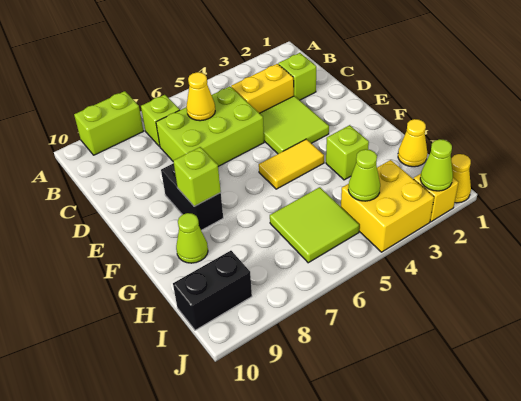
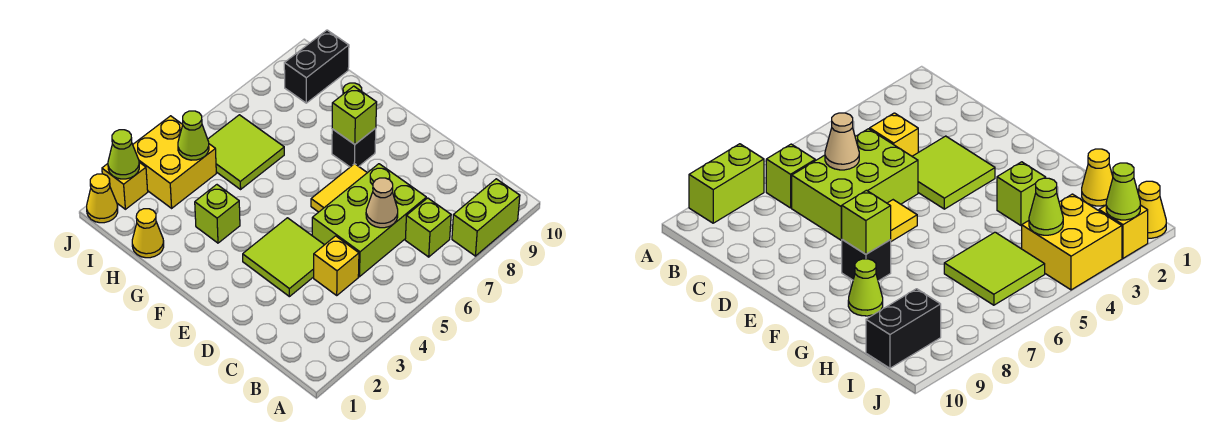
lime 1x1 brick [278,53,316,100] -> none
yellow 1x2 brick [231,64,294,113] -> yellow 1x1 brick [314,236,359,295]
yellow 1x1 cone [186,72,215,121] -> tan 1x1 cone [366,178,398,228]
black 1x2 brick [161,163,223,230] -> black 1x1 brick [332,128,376,167]
yellow 1x2 tile [259,139,324,189] -> yellow 1x2 tile moved to [311,164,367,212]

